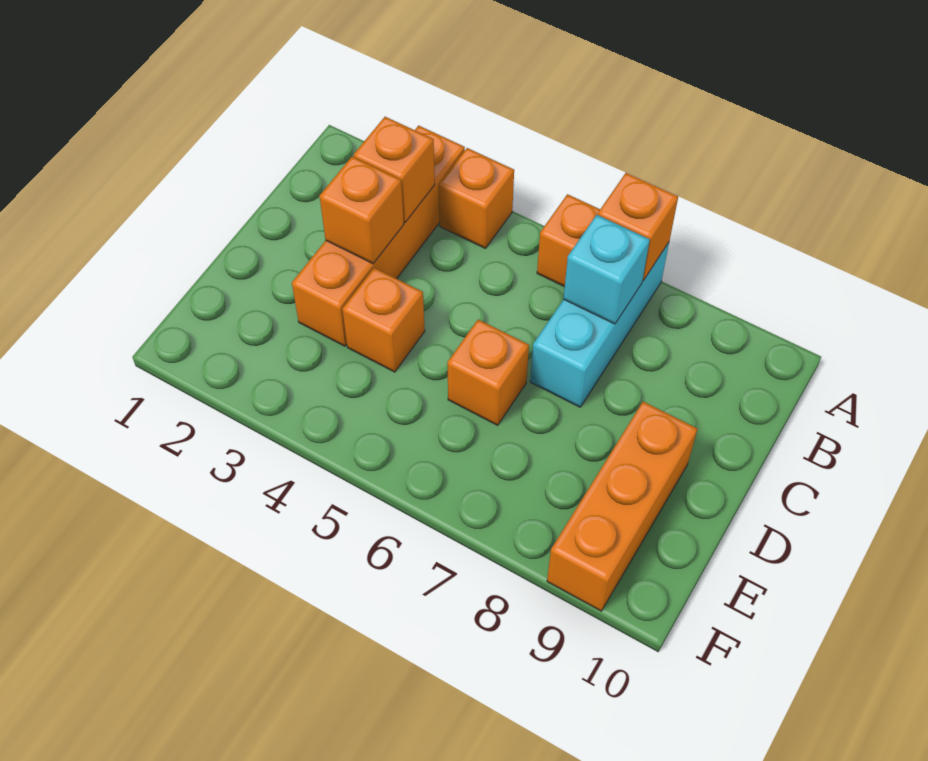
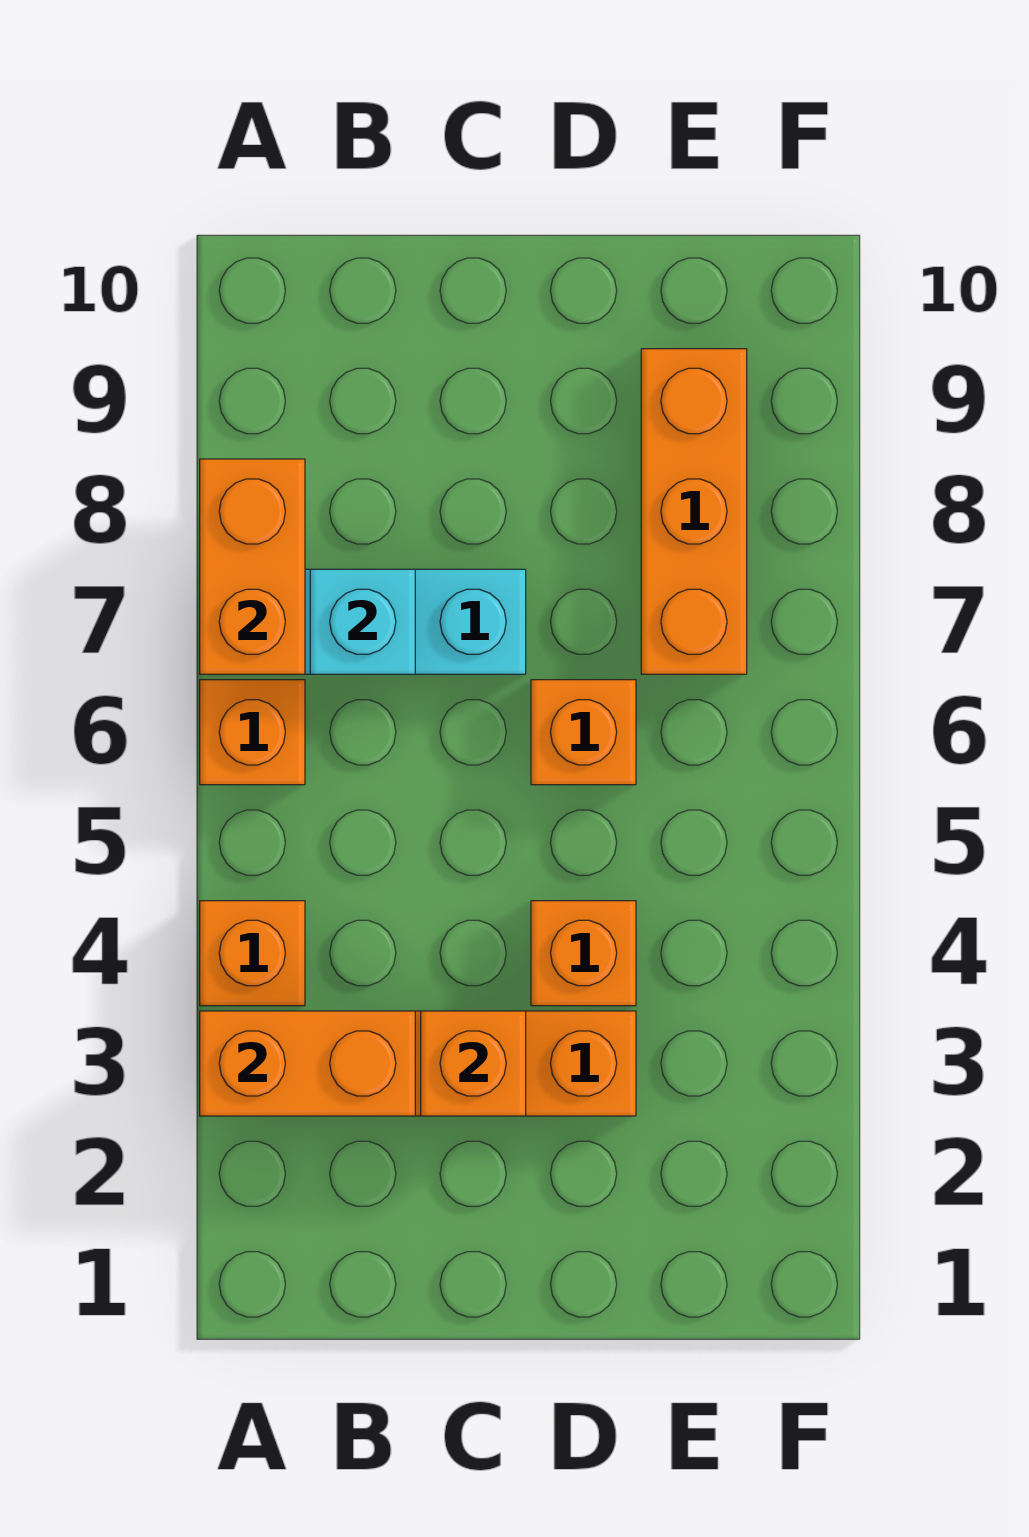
orange 1x1 brick [598,173,678,280] -> orange 1x2 brick [200,459,305,674]
orange 1x1 brick [354,117,435,222] -> orange 1x2 brick [200,1011,415,1116]
orange 1x3 brick [547,402,697,611] -> orange 1x3 brick turned to [641,349,747,674]

